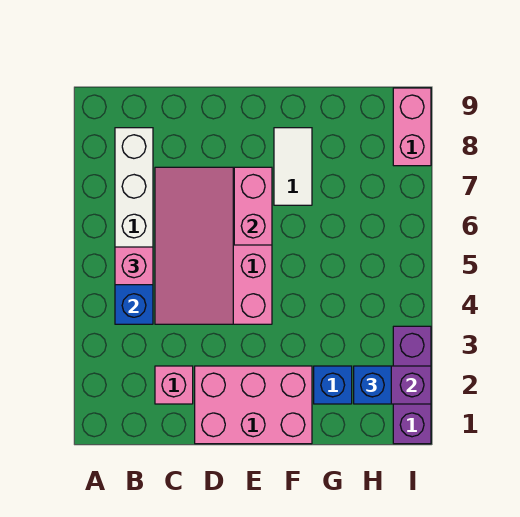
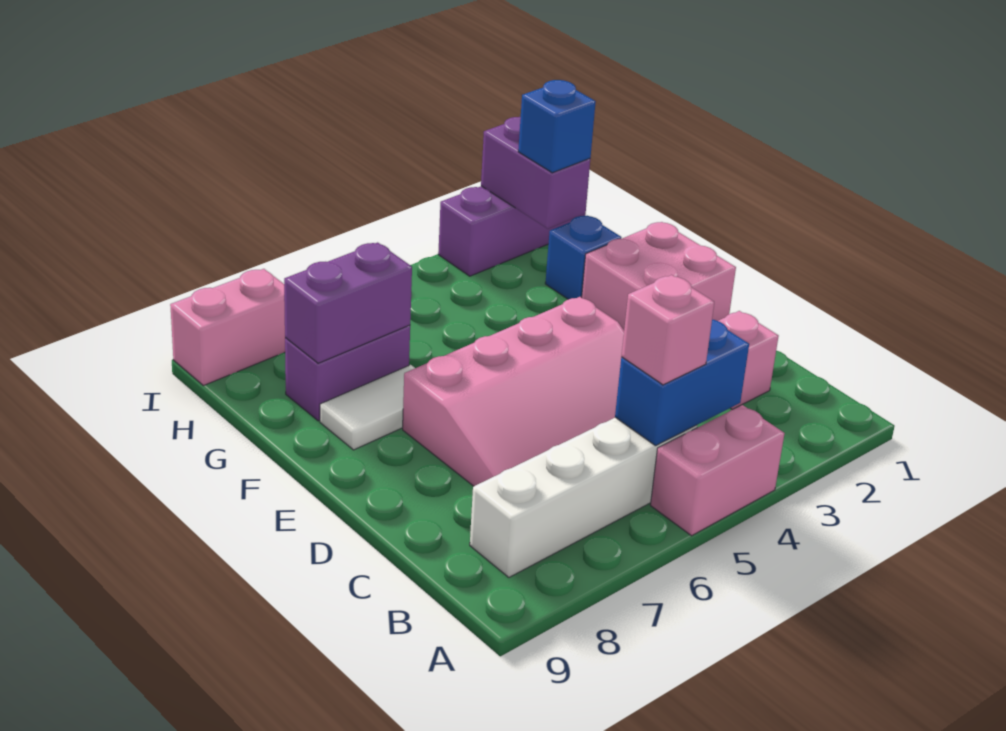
pink 2x3 brick [195,366,312,444] -> pink 2x2 brick [582,222,736,330]
pink 1x2 brick [234,167,272,245] -> pink 1x2 brick moved to [650,405,785,536]
none -> purple 1x2 brick [285,325,410,421]
none -> purple 1x2 brick [284,242,412,363]

